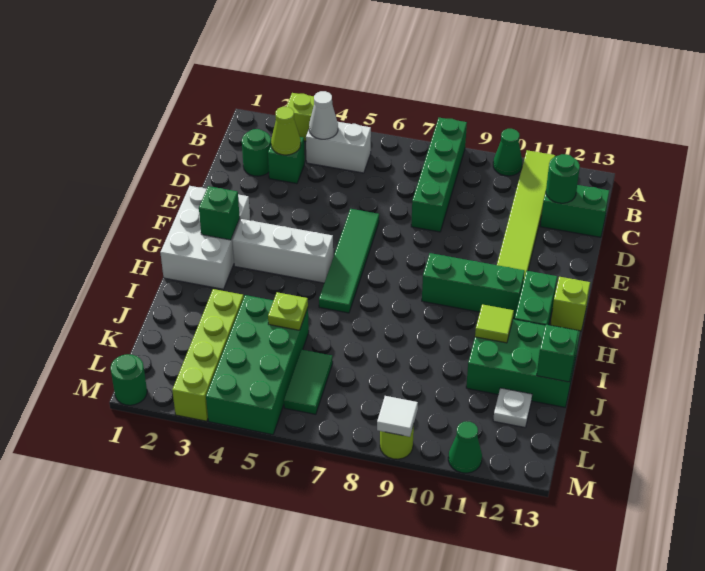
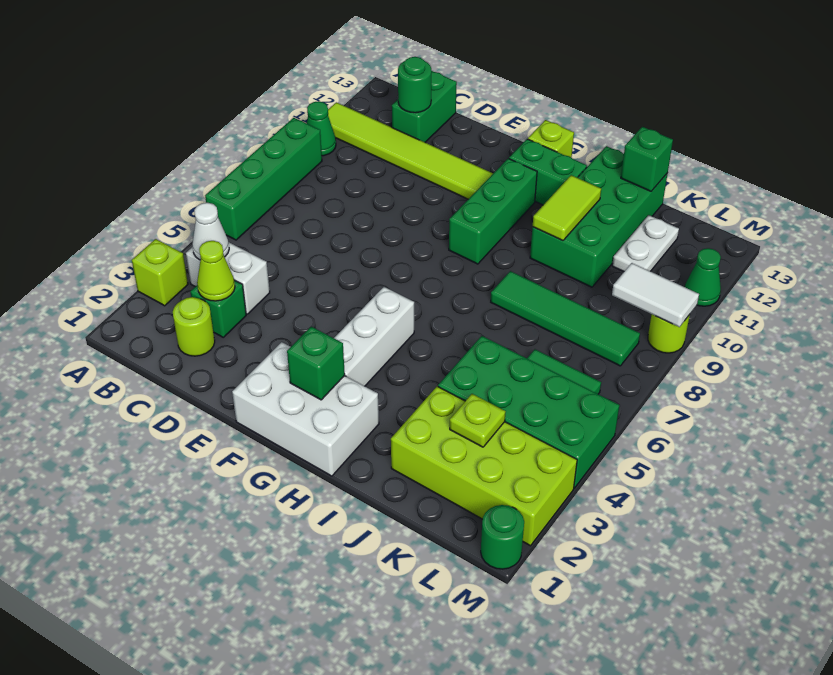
green 1x4 brick [411,118,467,232] -> green 1x4 brick turned to [205,118,322,240]
white 1x2 brick [306,122,371,173] -> white 1x2 brick turned to [186,243,270,314]
green 1x1 round brick [242,129,271,176] -> lime 1x1 round brick [173,297,215,356]
green 1x4 tile [319,209,379,313] -> green 1x4 tile moved to [491,271,640,366]
green 2x3 brick [466,319,580,407] -> green 2x4 brick [530,146,668,287]
lime 1x1 tile [475,304,514,343] -> lime 1x2 tile [533,175,601,241]
lime 1x4 brick [172,289,244,421] -> lime 2x4 brick [391,386,577,546]
lime 1x1 plate [268,292,308,330] -> lime 1x1 plate moved to [450,394,506,447]
white 1x1 plate [493,388,532,427] -> white 1x2 plate [612,215,679,272]
white 1x1 tile [377,396,418,437] -> white 1x2 tile [612,263,699,327]

